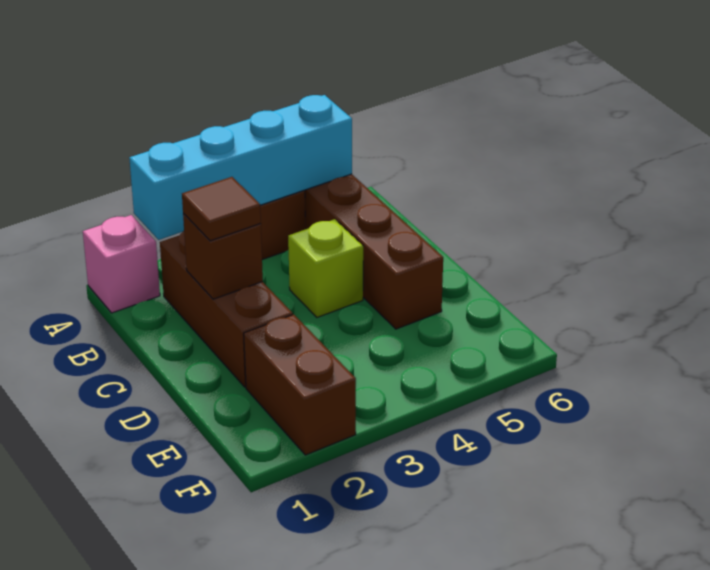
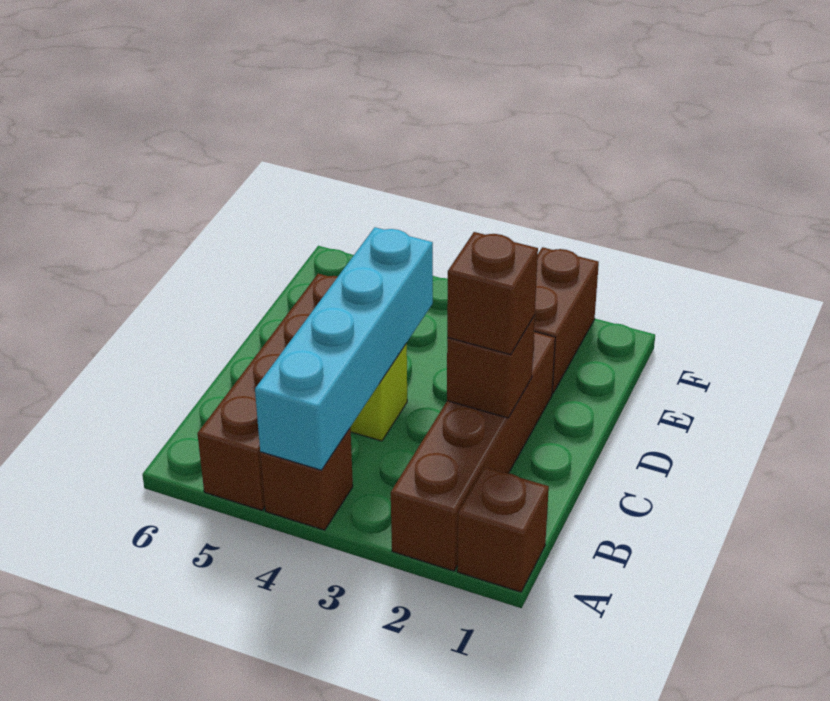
pink 1x1 brick [83,215,160,313] -> brown 1x1 brick [457,467,549,592]
cyan 1x4 brick [129,95,352,240] -> cyan 1x4 brick turned to [255,227,433,470]
brown 1x3 brick [160,231,293,387] -> brown 1x4 brick [391,332,555,571]
brown 1x1 tile [182,177,261,241] -> brown 1x1 brick [447,232,538,355]

